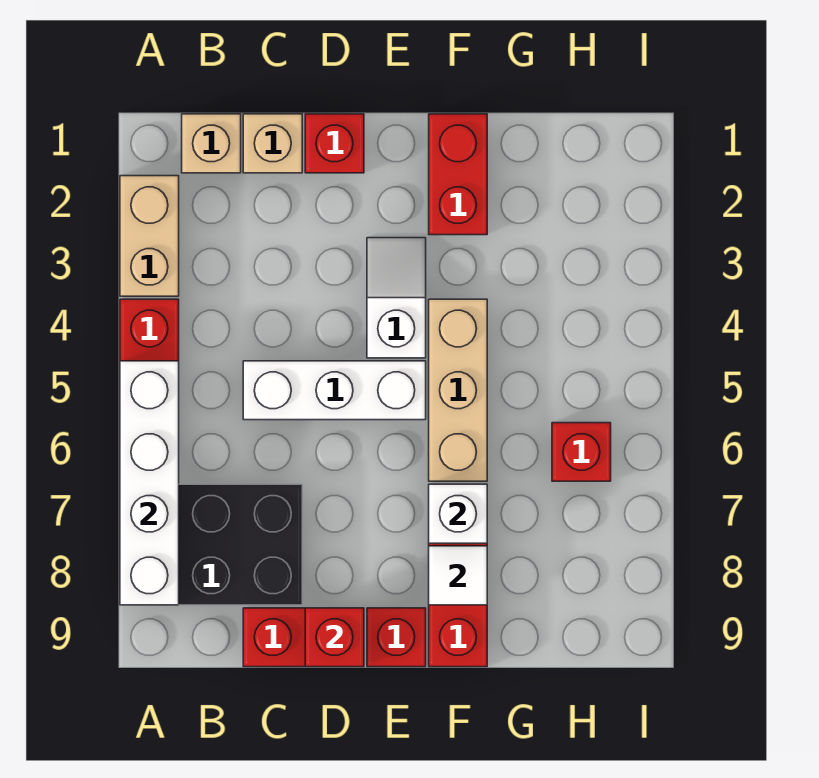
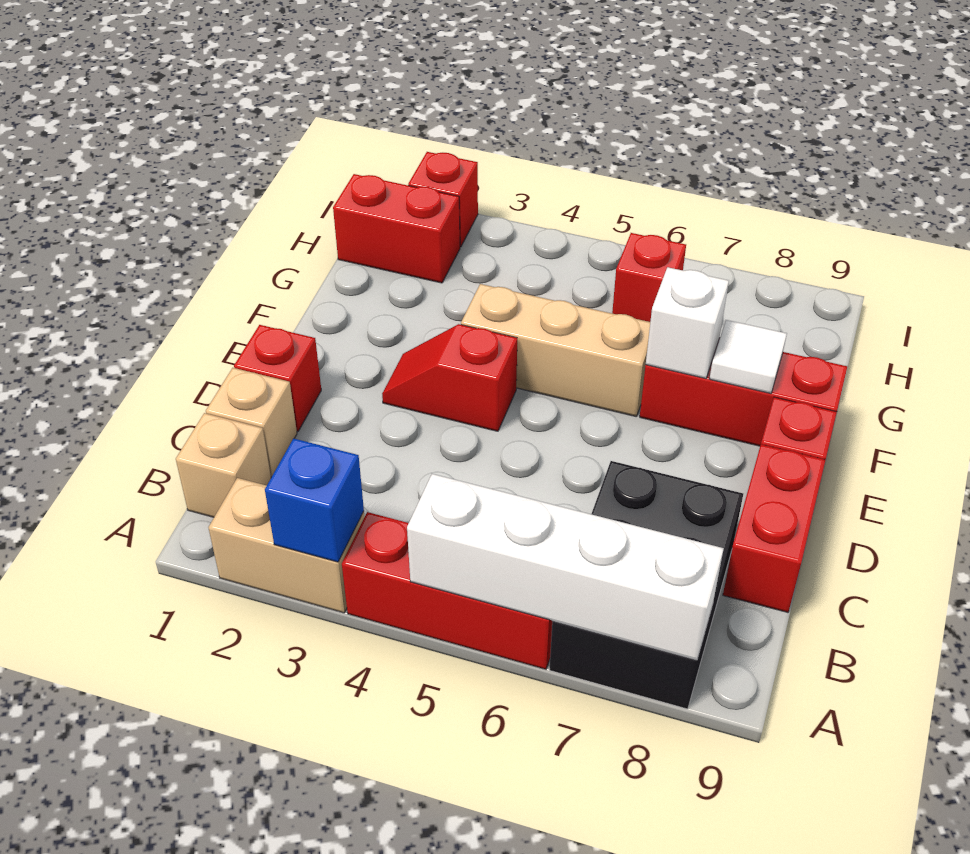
none -> blue 1x1 brick [265,439,364,562]
white 1x3 brick [243,361,426,420] -> none
red 1x1 brick [305,608,364,667] -> red 1x1 brick moved to [408,152,478,247]
white 1x2 slope [367,238,426,358] -> red 1x2 slope [382,324,517,431]
red 1x2 brick [429,114,487,235] -> red 1x2 brick moved to [333,174,460,283]

